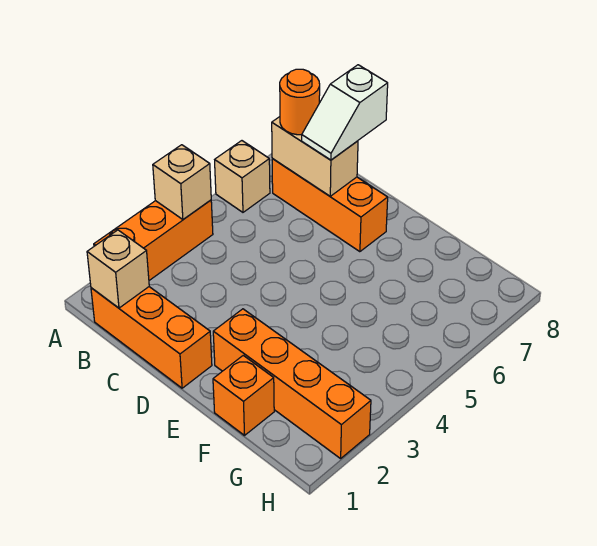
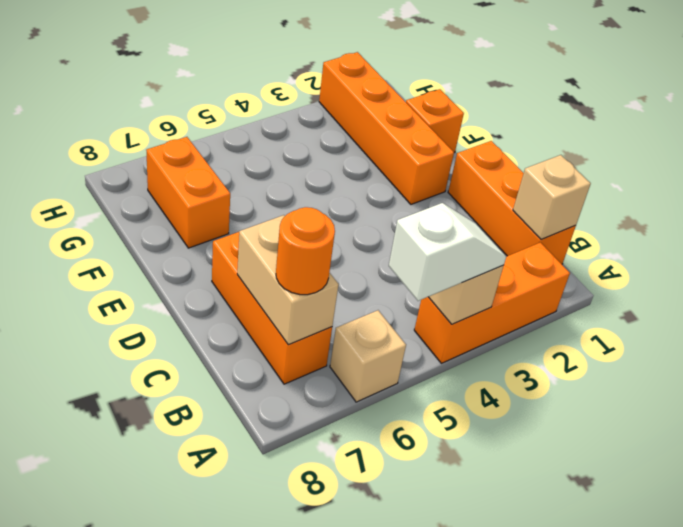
white 1x2 slope [302,65,388,160] -> white 1x2 slope moved to [389,203,506,301]
none -> orange 1x2 brick [146,137,230,248]

